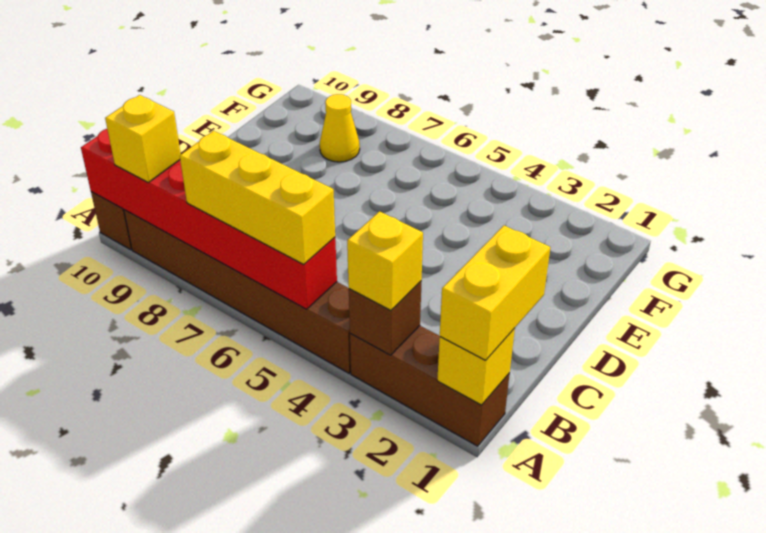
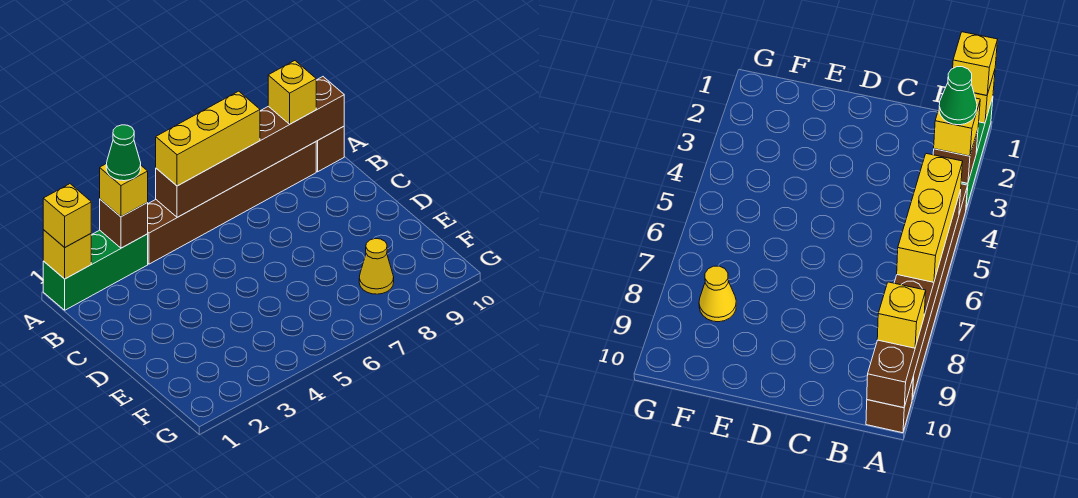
brown 1x3 brick [350,326,510,446] -> green 1x3 brick [43,230,148,310]
yellow 1x2 brick [440,226,550,360] -> yellow 1x1 brick [43,184,91,247]
none -> green 1x1 cone [106,125,141,181]
red 1x6 brick [81,129,337,309] -> brown 1x6 brick [156,77,344,217]

